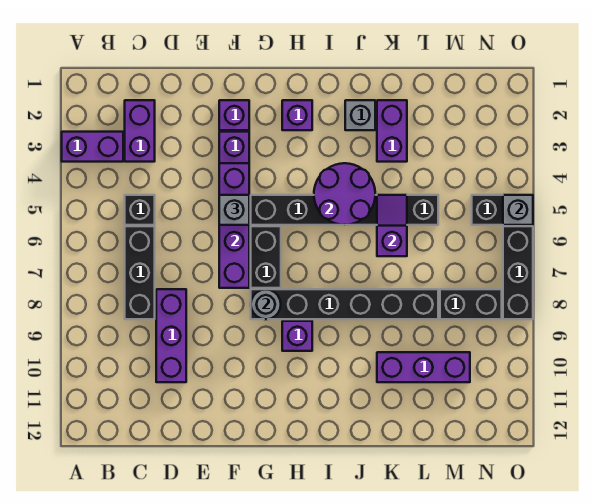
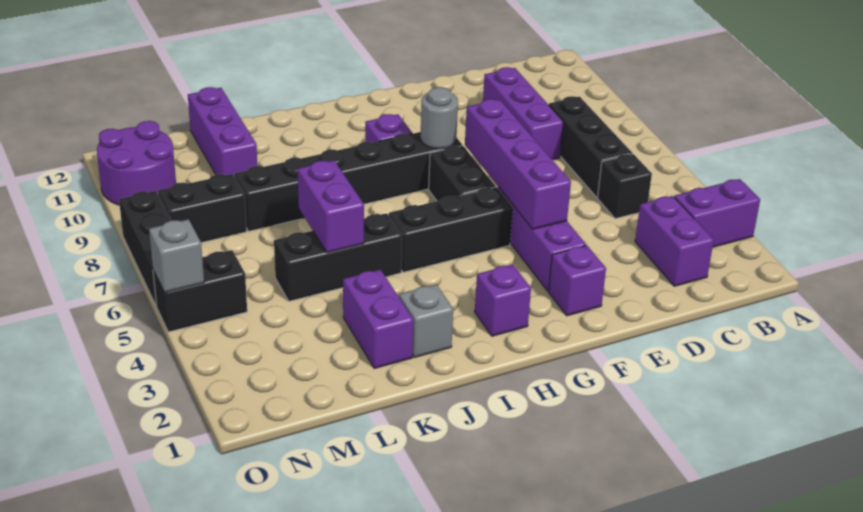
grey 1x1 brick [219,195,249,225] -> none
purple 2x2 round brick [314,163,375,225] -> purple 2x2 round brick moved to [97,121,176,205]
purple 1x2 slope [377,195,407,256] -> purple 1x2 brick [298,160,364,253]
purple 1x3 brick [377,352,470,382] -> purple 1x3 brick turned to [188,87,257,177]

